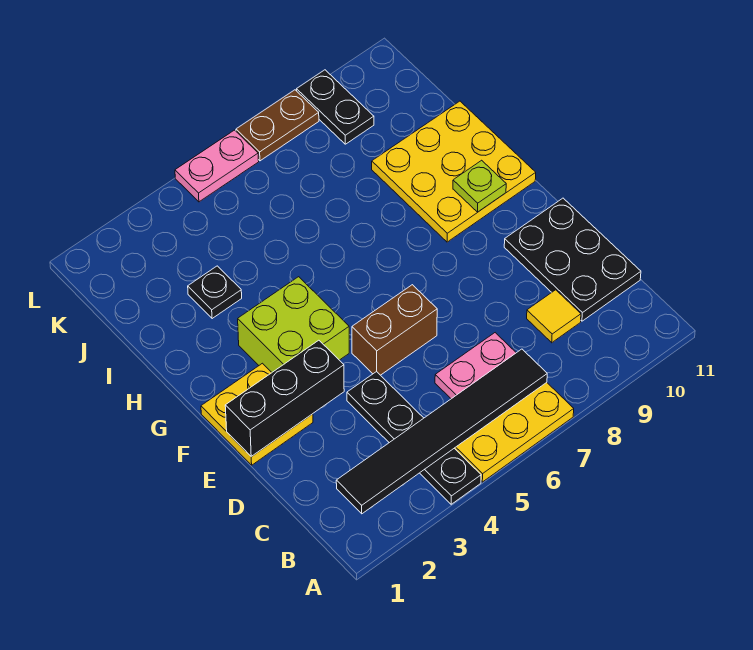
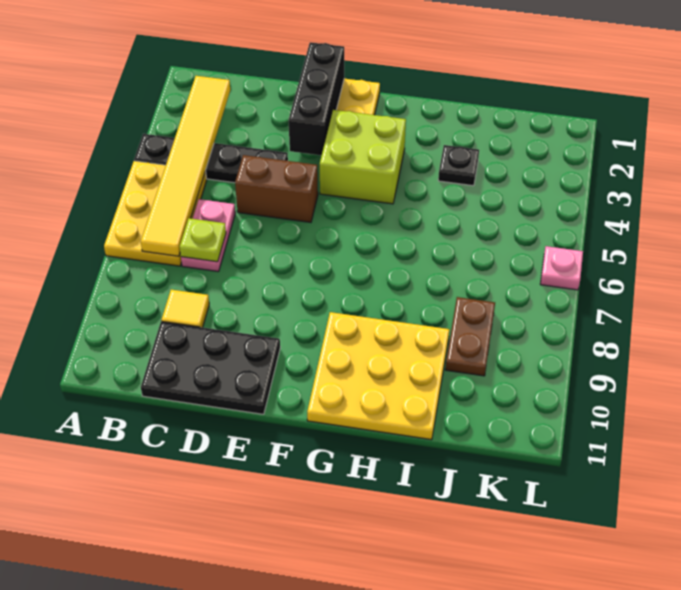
black 1x6 tile [336,349,547,514] -> yellow 1x6 tile [141,76,230,256]
brown 1x2 brick [352,285,437,375] -> brown 1x2 brick turned to [235,155,318,222]
lime 1x1 plate [453,160,506,212] -> lime 1x1 plate moved to [180,218,226,262]
black 1x2 plate [297,70,374,144] -> none
pink 1x2 plate [175,130,259,202] -> pink 1x1 plate [540,246,583,290]
brown 1x2 plate [236,90,319,161] -> brown 1x2 plate moved to [445,297,495,376]

